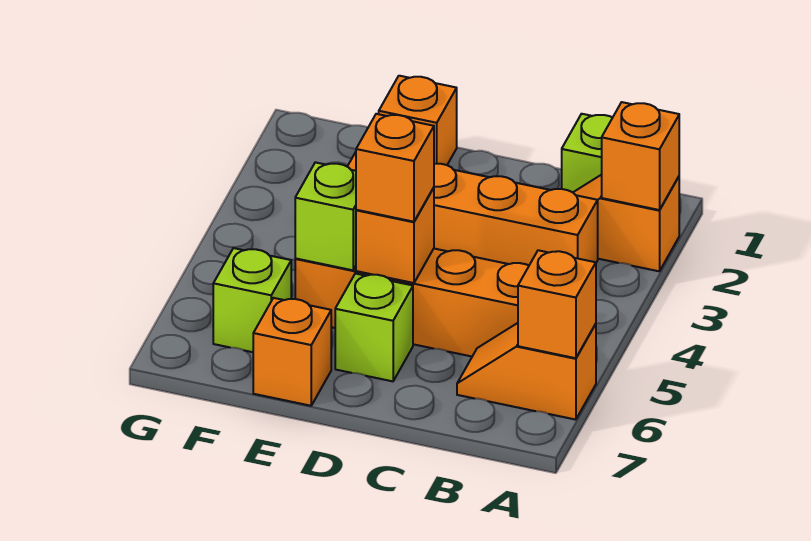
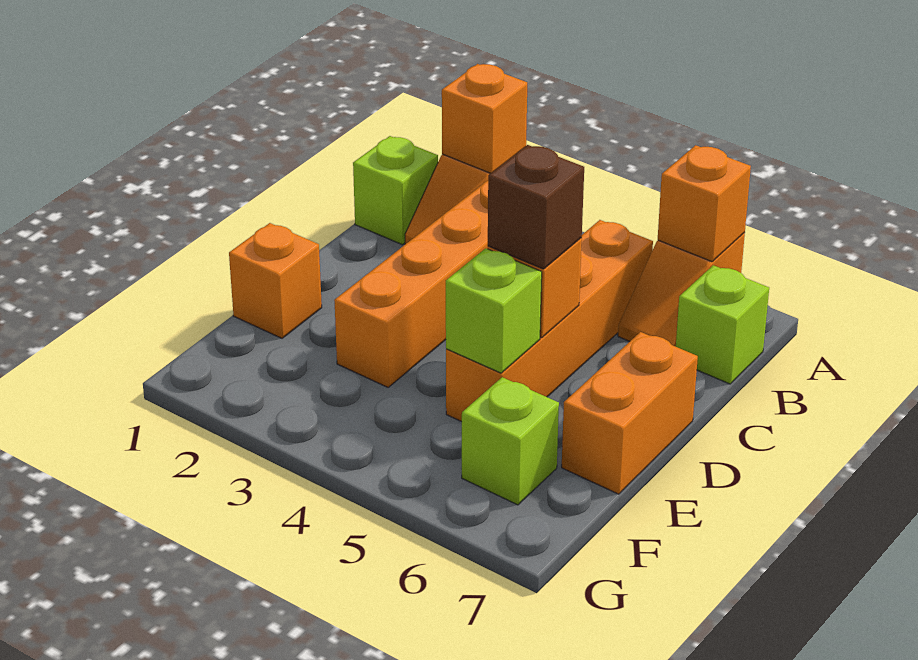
orange 1x1 brick [356,114,434,222] -> brown 1x1 brick [488,145,584,269]
lime 1x1 brick [335,274,413,381] -> lime 1x1 brick moved to [676,265,769,384]
orange 1x1 brick [253,298,331,406] -> orange 1x2 brick [562,332,698,494]

